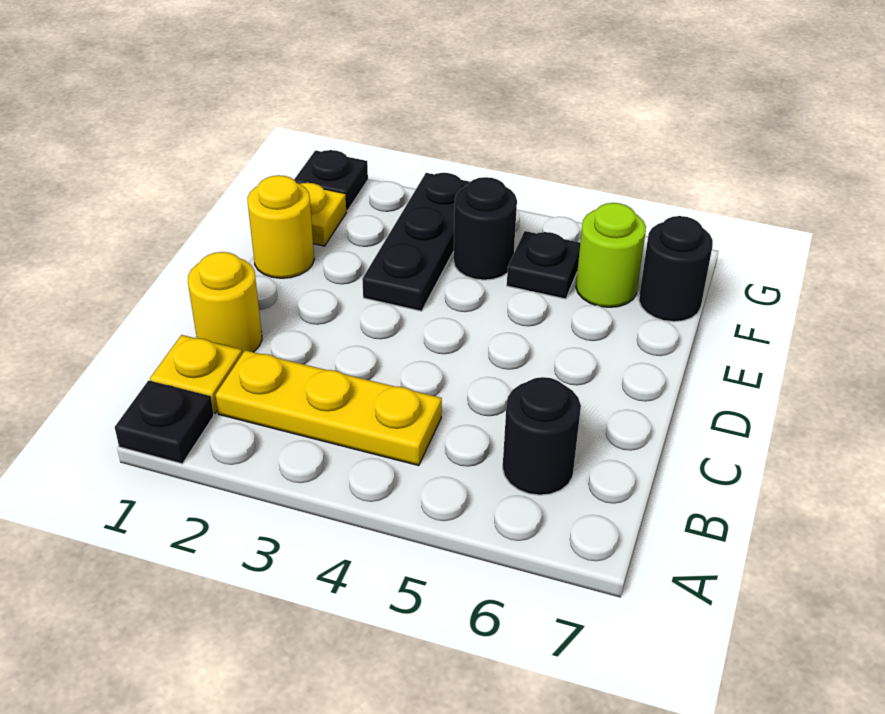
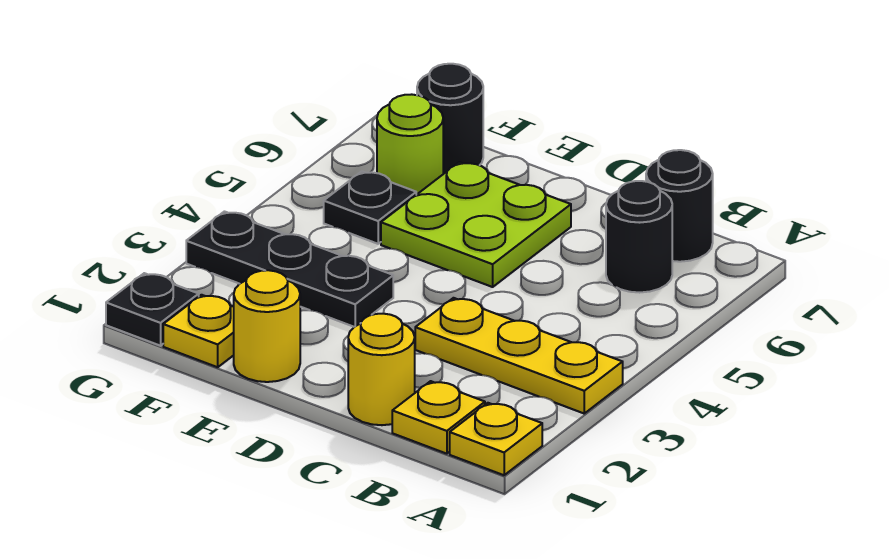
black 1x1 plate [115,380,214,464] -> yellow 1x1 plate [450,403,542,475]
yellow 1x3 plate [216,350,442,466] -> yellow 1x3 plate turned to [415,298,623,413]
none -> lime 2x2 plate [381,162,571,287]
black 1x1 round brick [453,177,517,280] -> black 1x1 round brick moved to [646,150,713,262]

